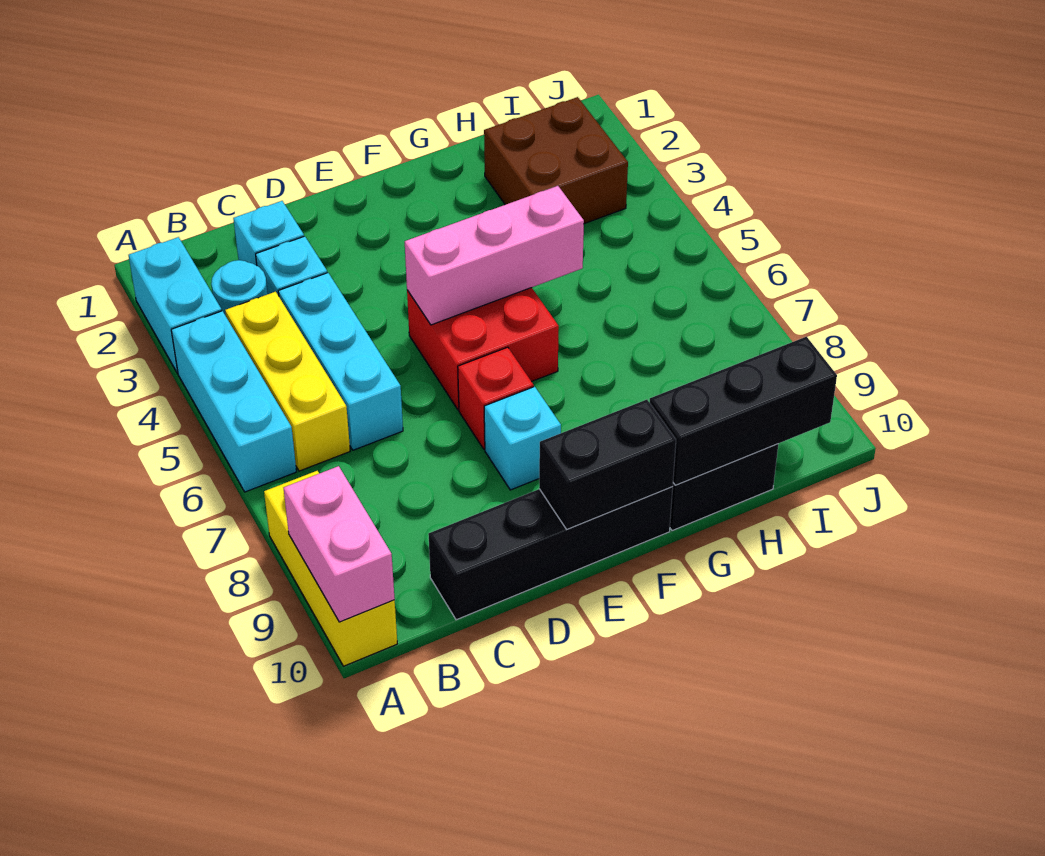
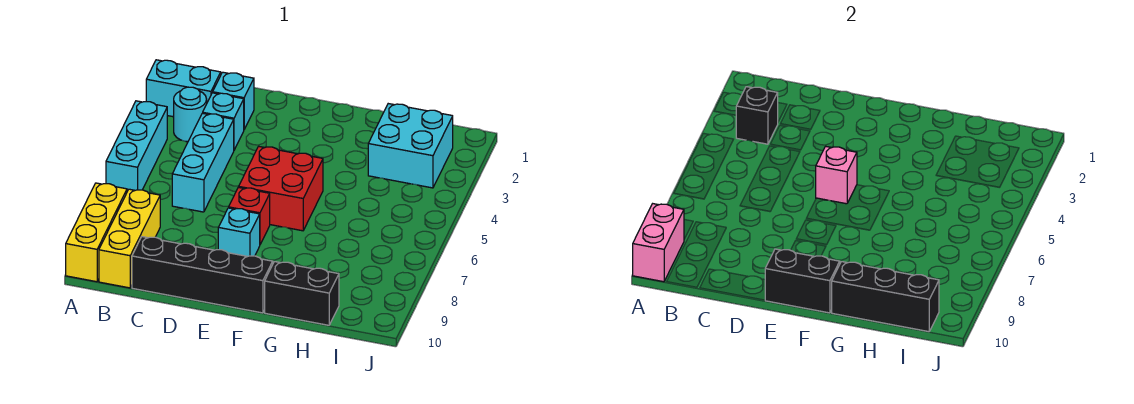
cyan 1x2 brick [129,237,222,373] -> cyan 1x2 brick turned to [146,60,221,117]
none -> black 1x1 brick [736,87,778,144]
yellow 1x3 brick [225,292,350,471] -> yellow 1x3 brick moved to [99,189,160,288]
pink 1x3 brick [405,186,584,325] -> pink 1x1 brick [816,146,857,204]
brown 2x2 brick [484,97,628,224] -> cyan 2x2 brick [368,104,453,188]

